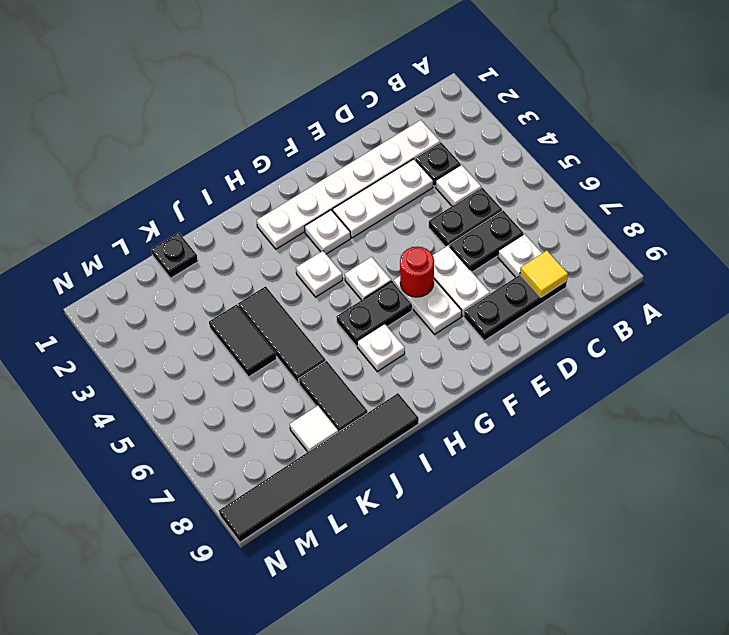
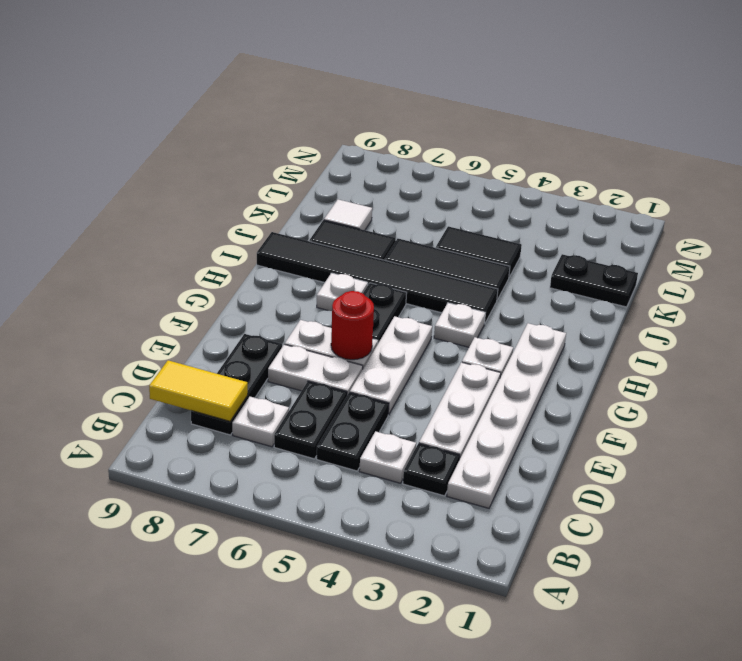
yellow 1x1 tile [520,251,568,297] -> yellow 1x2 tile [149,360,248,421]
white 1x1 plate [345,257,391,300] -> white 1x3 plate [350,316,432,415]
black 1x6 tile [219,393,419,542] -> black 1x6 tile turned to [257,232,498,324]
black 1x1 plate [151,232,198,278] -> black 1x2 plate [550,254,638,307]

